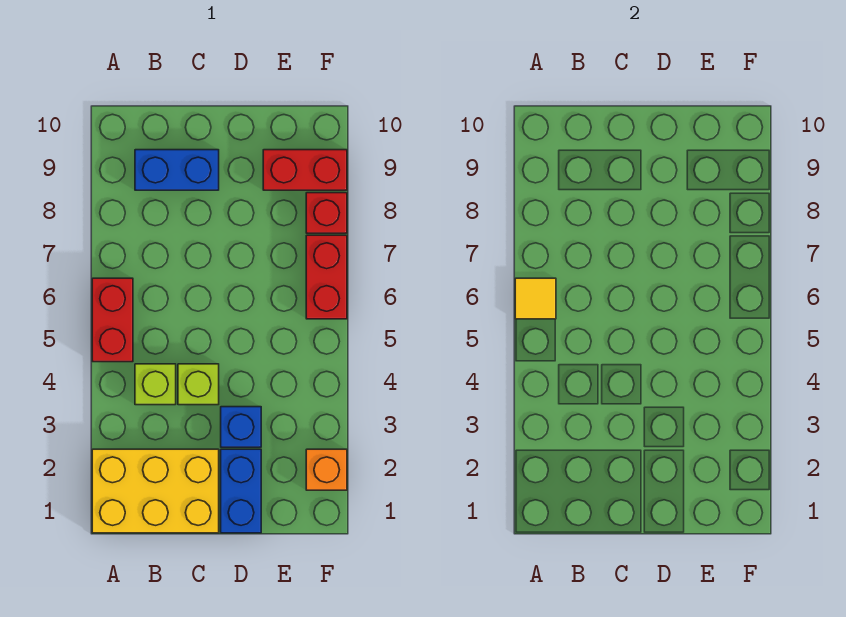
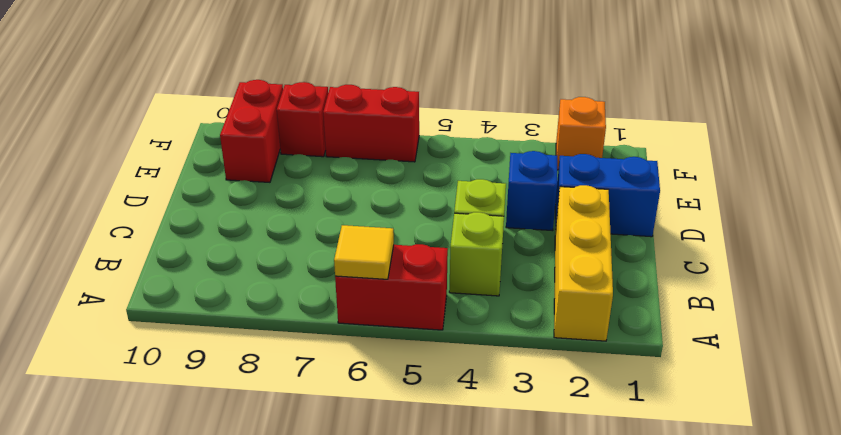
yellow 2x3 brick [92,449,219,533] -> yellow 1x3 brick [554,185,613,341]
blue 1x2 brick [135,150,219,190] -> none

